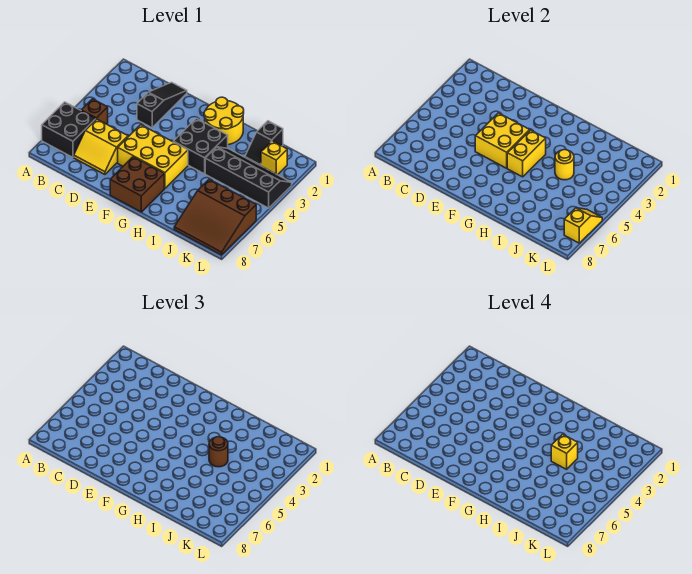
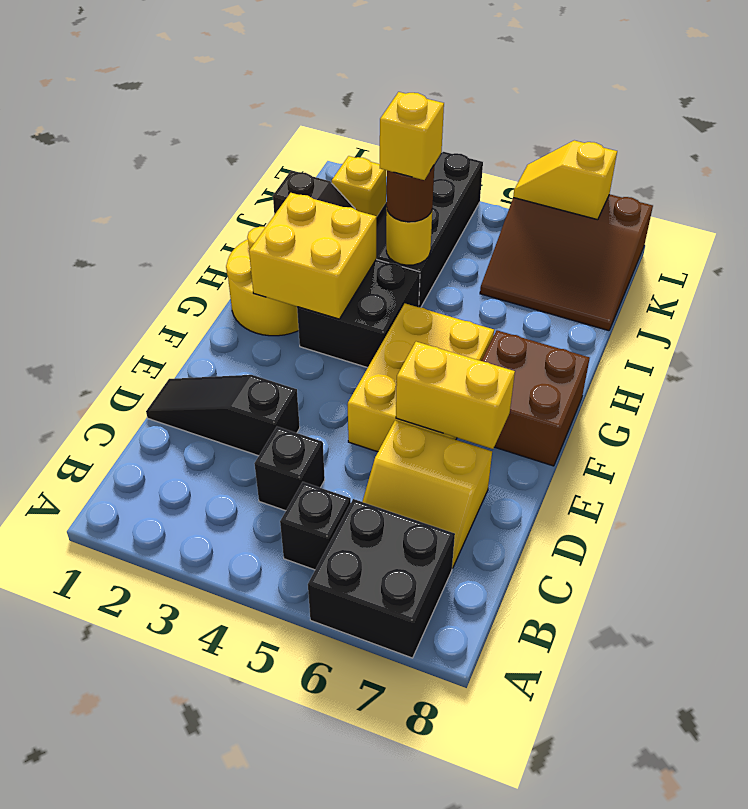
brown 1x1 brick [81,99,108,124] -> black 1x1 brick [280,482,351,570]
none -> black 1x1 brick [254,427,325,511]
yellow 2x2 slope [74,119,128,174] -> yellow 2x2 slope turned to [362,421,492,568]
yellow 2x2 brick [475,113,530,168] -> yellow 2x2 brick moved to [249,193,376,319]
yellow 1x2 brick [507,130,546,177] -> yellow 1x2 brick moved to [396,342,515,449]
brown 3x3 slope [174,179,256,255] -> brown 3x3 slope turned to [480,194,653,331]

